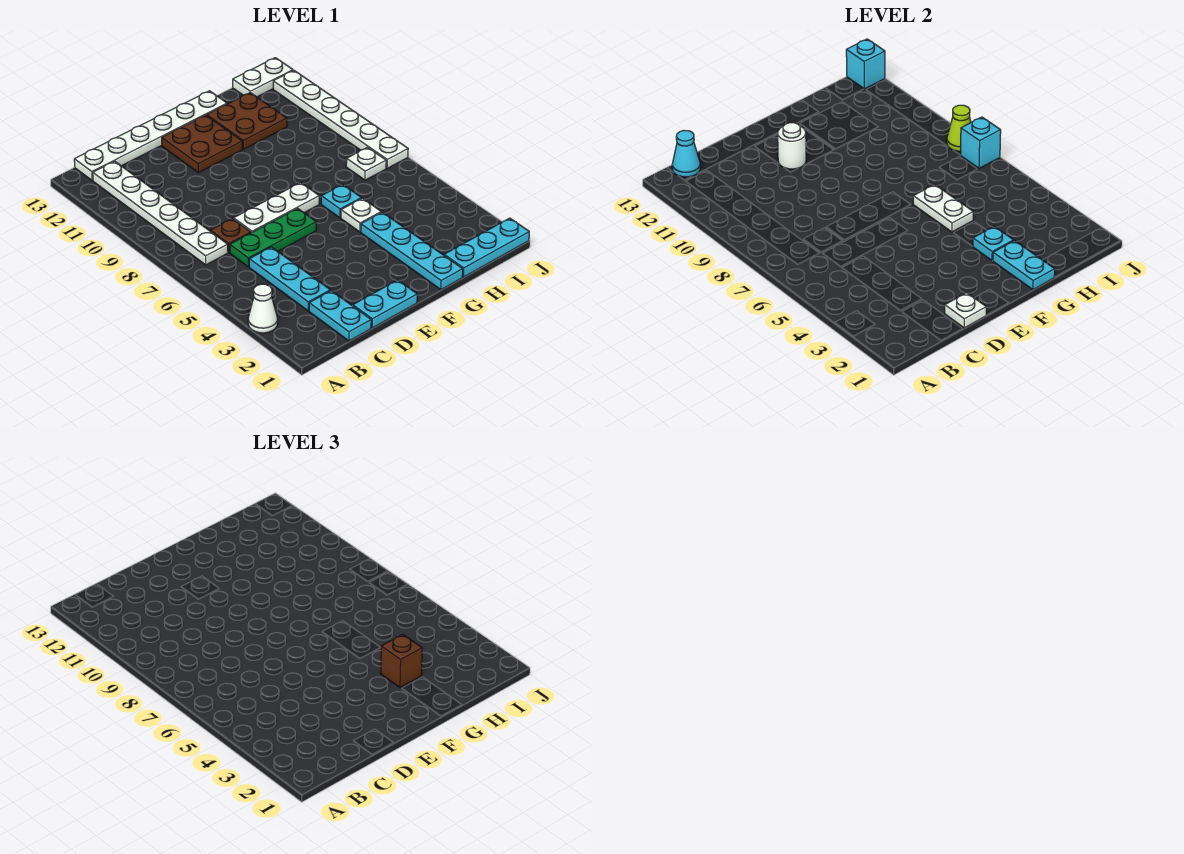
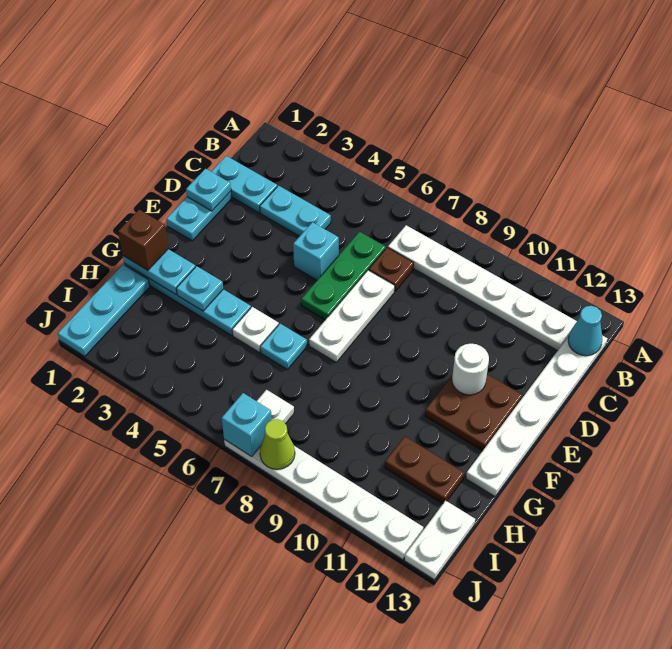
white 1x1 cone [248,284,278,333] -> none
cyan 1x3 plate [249,247,330,311] -> cyan 1x2 plate [260,186,331,236]
white 1x1 plate [945,293,986,328] -> cyan 1x1 plate [186,169,231,211]
brown 1x1 brick [381,634,422,688] -> brown 1x1 brick moved to [118,210,168,270]
white 1x2 plate [913,184,973,232] -> none
brown 2x2 plate [207,93,287,149] -> brown 1x2 plate [385,437,464,504]
cyan 1x1 brick [846,39,885,89] -> cyan 1x1 brick moved to [293,222,339,280]

